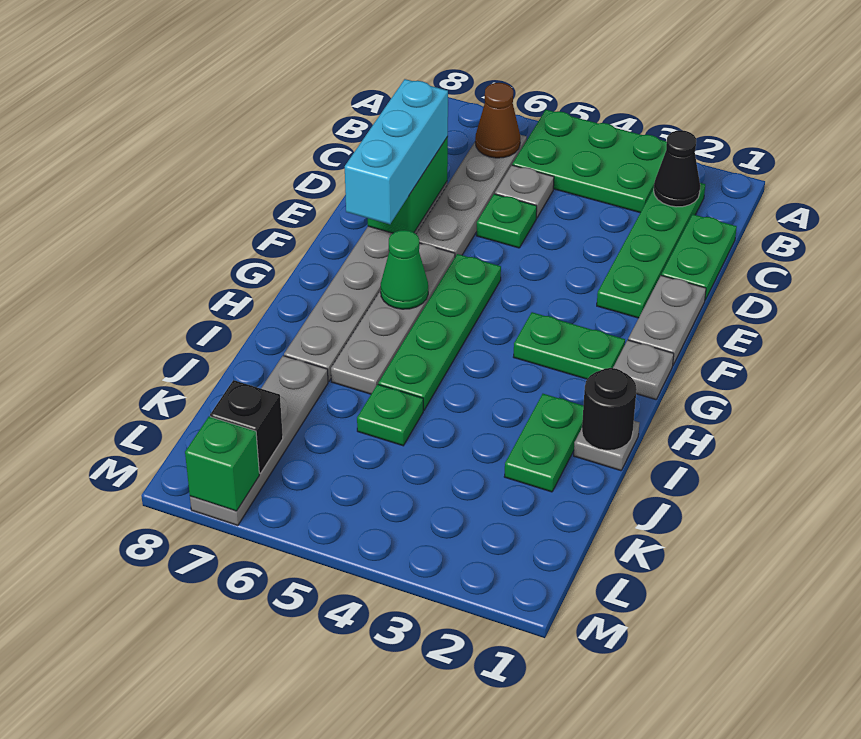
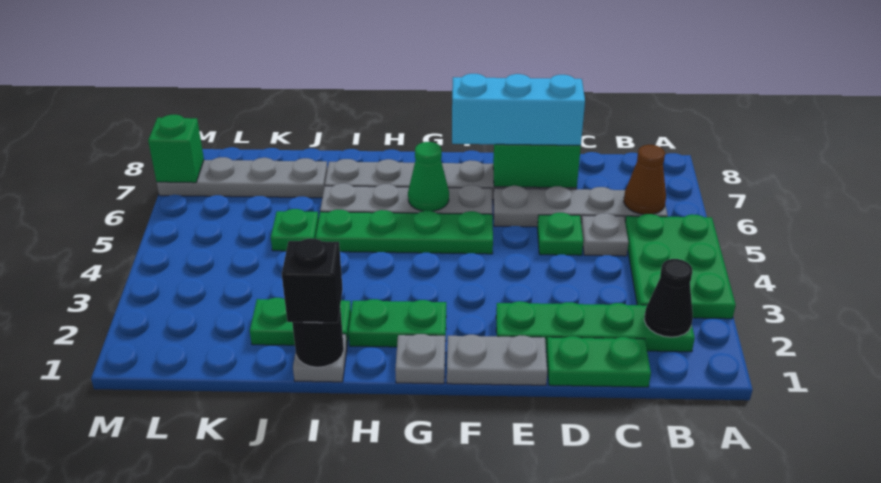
green 1x2 plate [514,312,625,379] -> green 1x2 plate turned to [349,299,446,347]
black 1x1 brick [210,380,283,473] -> black 1x1 brick moved to [282,239,343,323]

